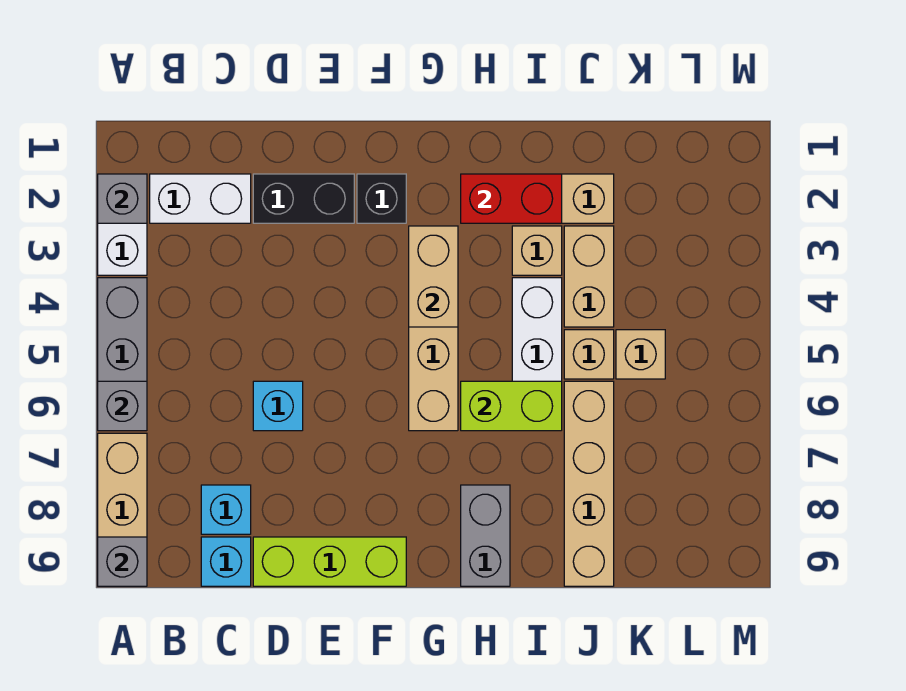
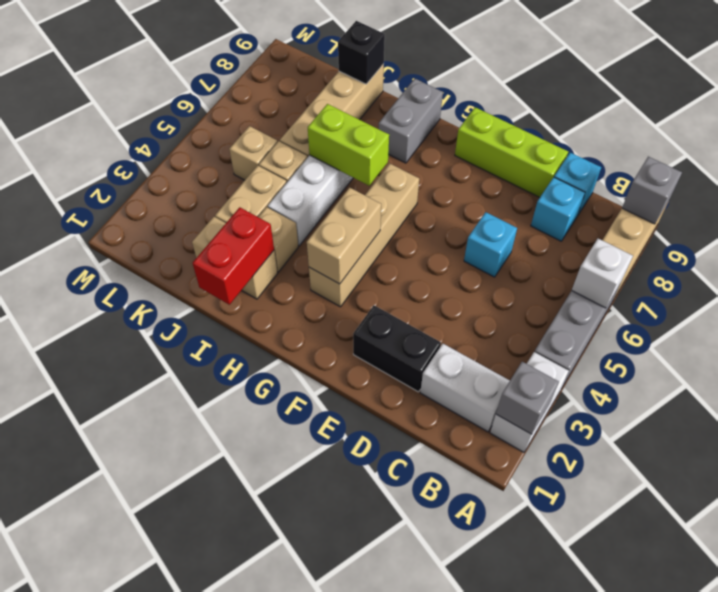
grey 1x1 brick [98,381,147,431] -> white 1x1 brick [572,239,633,308]
black 1x1 brick [357,174,406,223] -> black 1x1 brick moved to [338,21,385,84]
red 1x2 brick [461,174,562,223] -> red 1x2 brick turned to [193,207,274,305]

